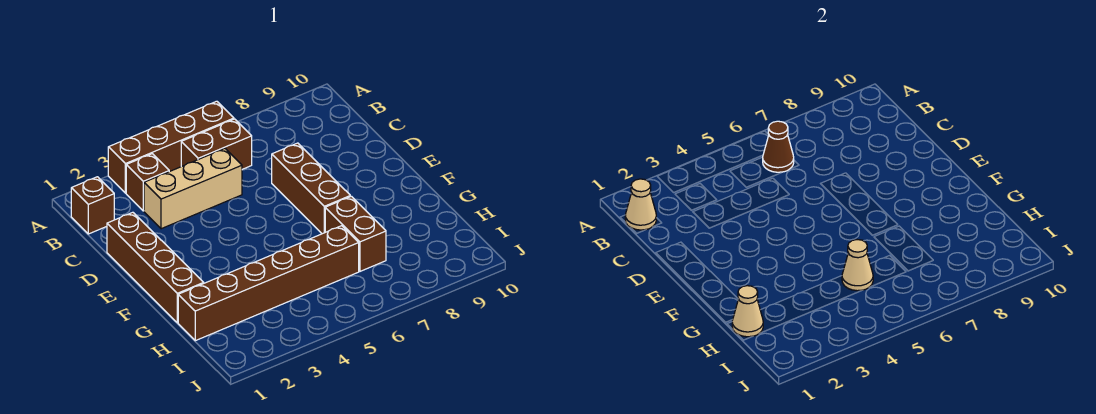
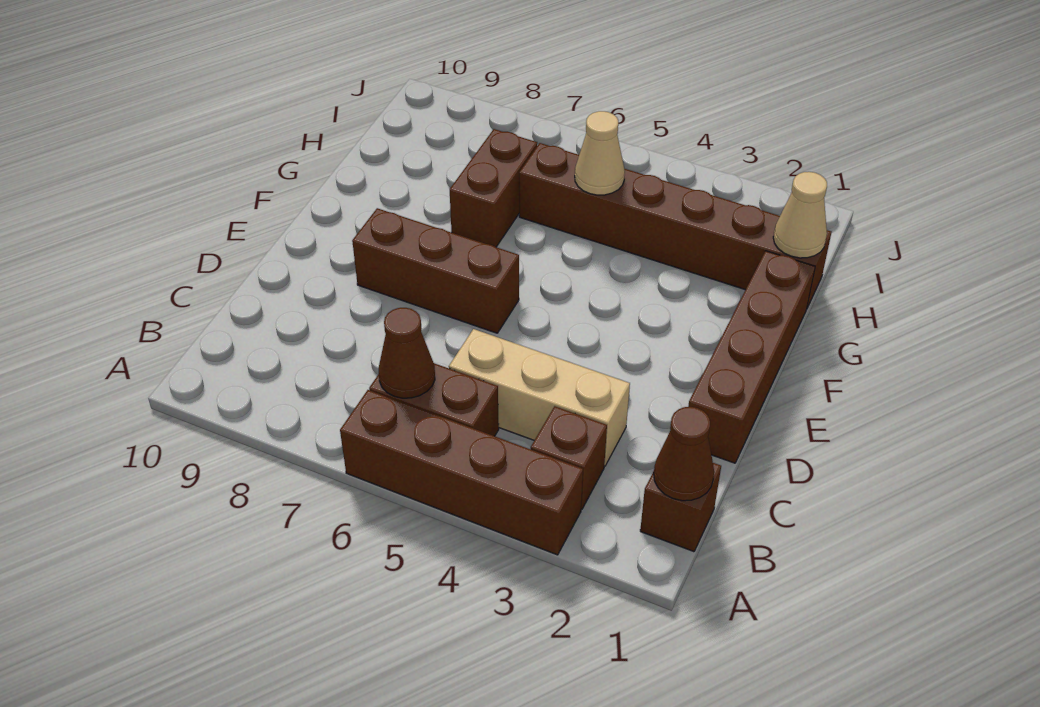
tan 1x1 cone [625,179,656,230] -> brown 1x1 cone [654,407,714,501]
brown 1x3 brick [272,143,350,234] -> brown 1x3 brick turned to [352,208,519,333]

